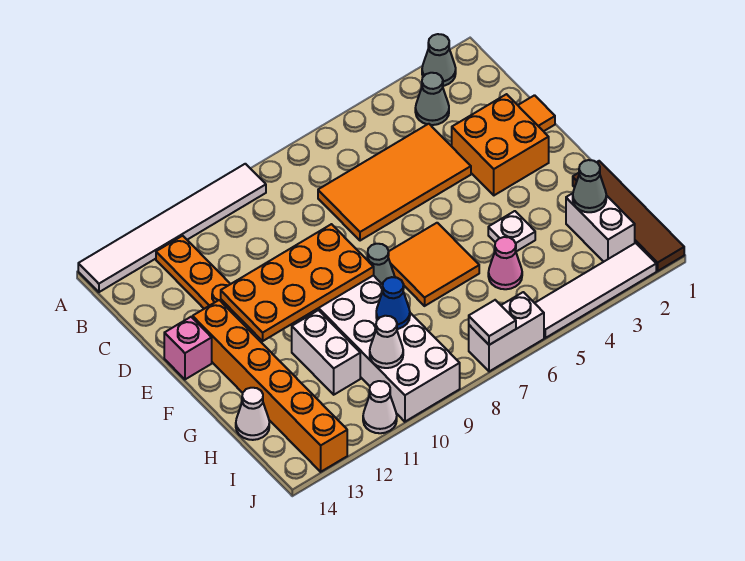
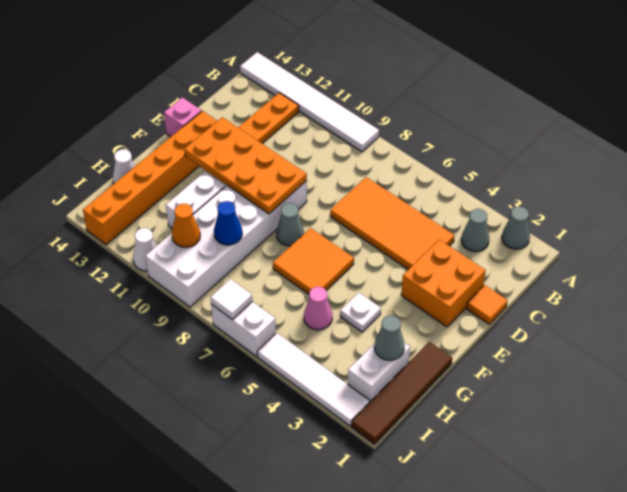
white 1x1 cone [370,316,403,368] -> orange 1x1 cone [172,204,200,247]

